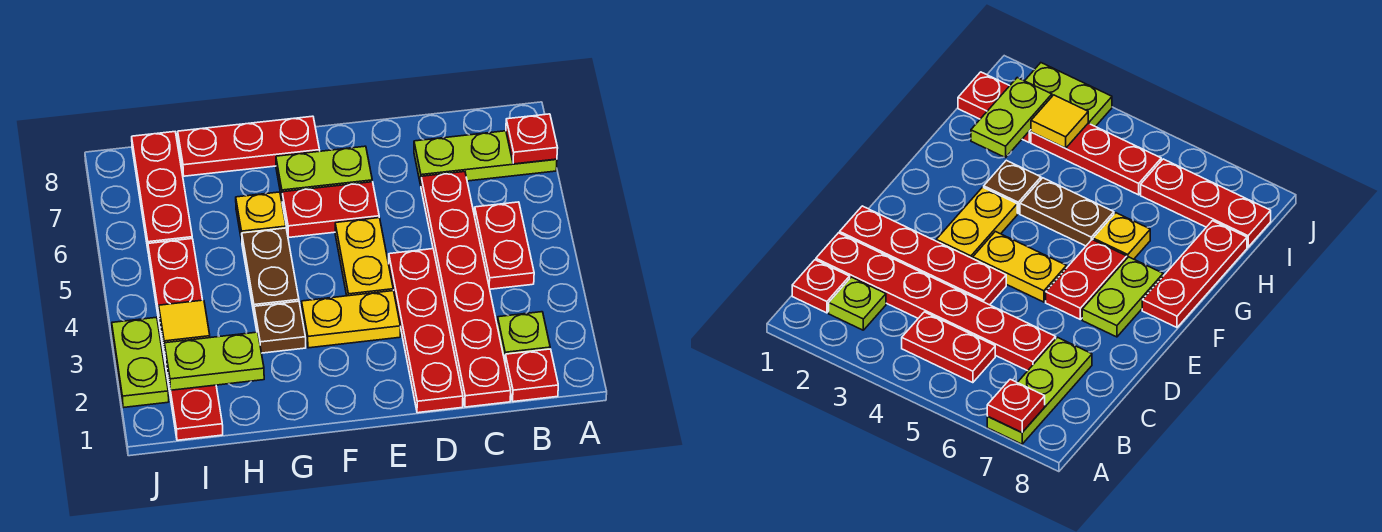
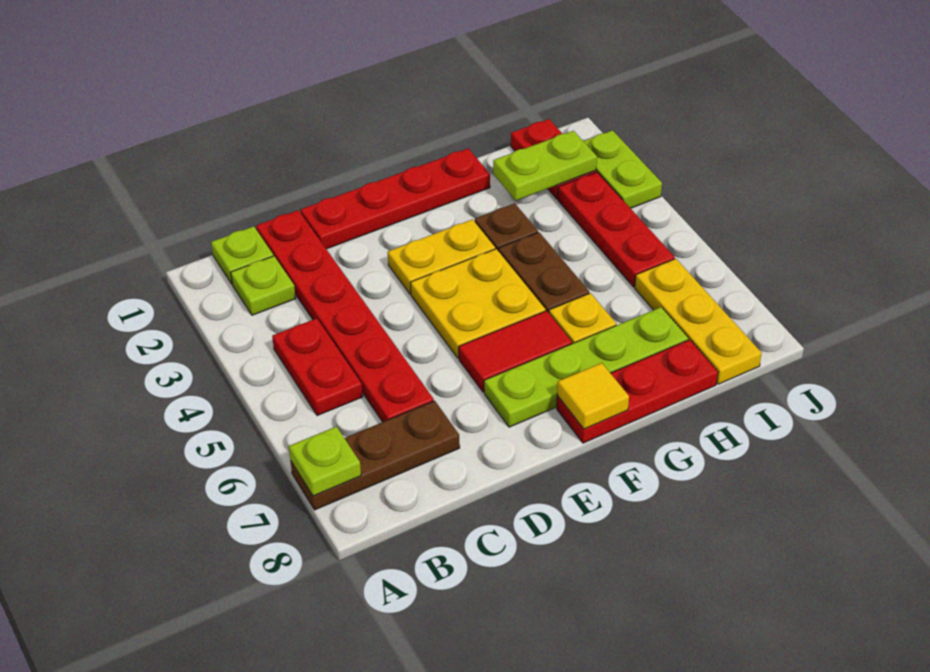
lime 1x3 plate [414,131,557,185] -> brown 1x3 plate [291,401,460,510]
red 1x1 plate [506,114,558,164] -> lime 1x1 plate [289,426,361,496]
red 1x1 plate [505,349,558,402] -> lime 1x1 plate [211,226,273,284]
red 1x4 plate [389,249,463,413] -> red 1x4 plate turned to [301,149,490,249]
yellow 1x2 plate [335,218,393,296] -> yellow 2x2 plate [411,249,546,358]
red 1x2 plate [282,182,379,237] -> red 1x2 tile [459,311,572,392]
lime 1x2 plate [276,146,372,198] -> lime 1x4 plate [484,307,688,427]
yellow 1x1 tile [159,300,210,351] -> yellow 1x1 tile moved to [557,363,629,429]
red 1x3 plate [132,132,192,248] -> yellow 1x3 plate [635,259,762,384]

